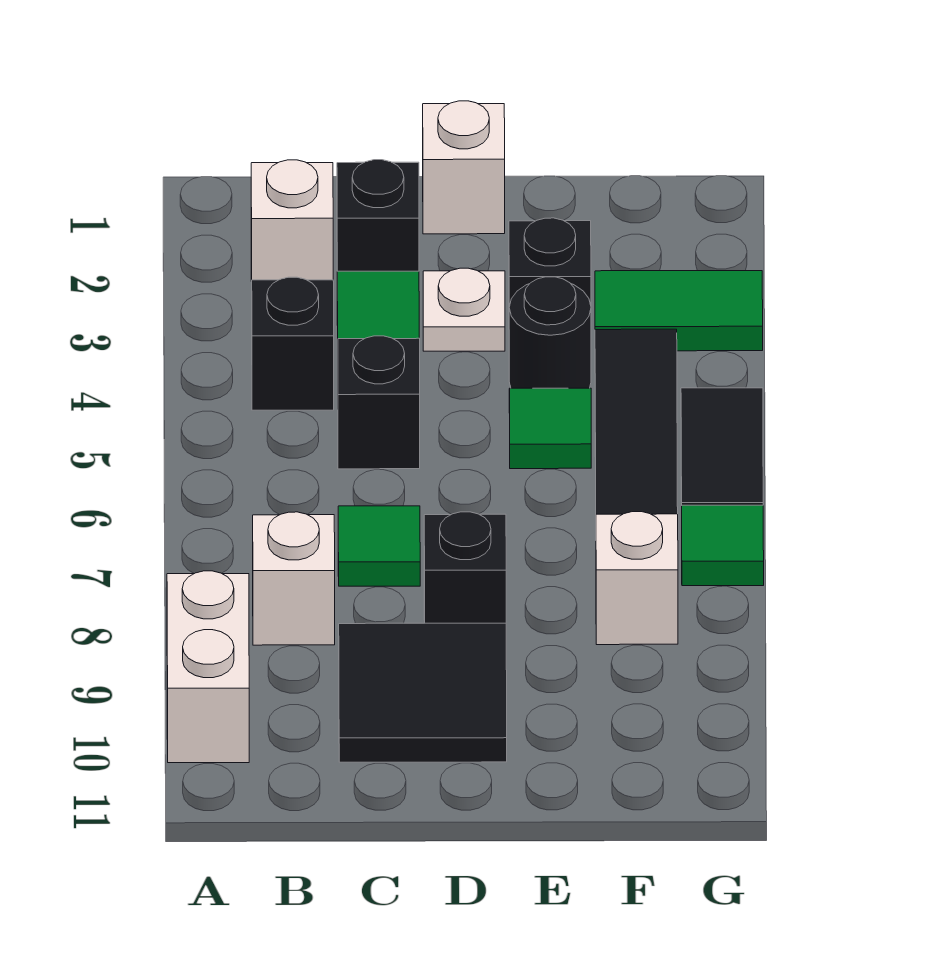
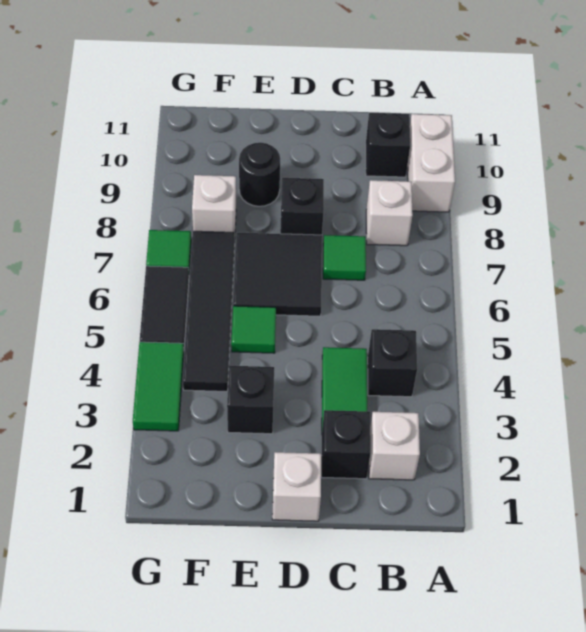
black 1x1 brick [338,336,420,469] -> black 1x1 brick moved to [366,113,410,177]
black 2x2 tile [339,623,507,762] -> black 2x2 tile moved to [233,233,322,316]
white 1x1 plate [423,268,505,351] -> none
black 1x1 round brick [509,277,591,388] -> black 1x1 round brick moved to [239,143,280,206]
green 1x2 tile [595,271,763,351] -> green 1x2 tile turned to [133,342,184,431]

